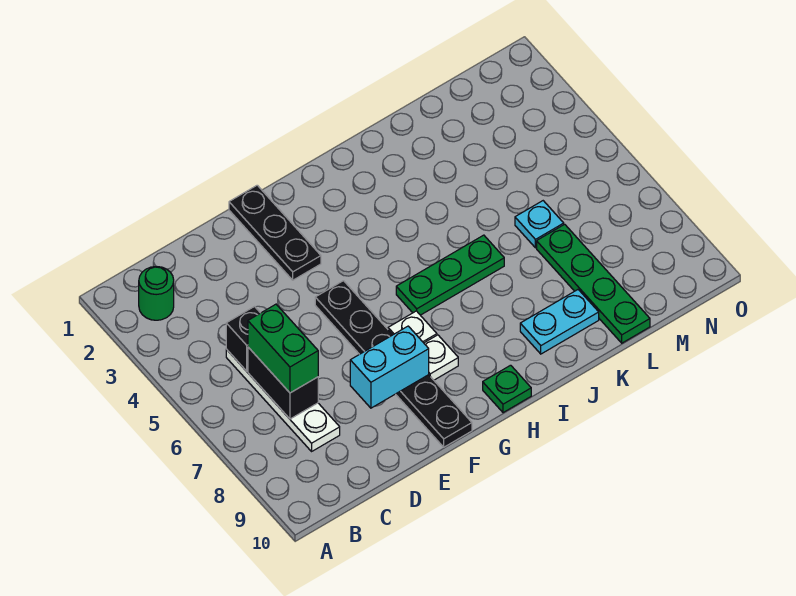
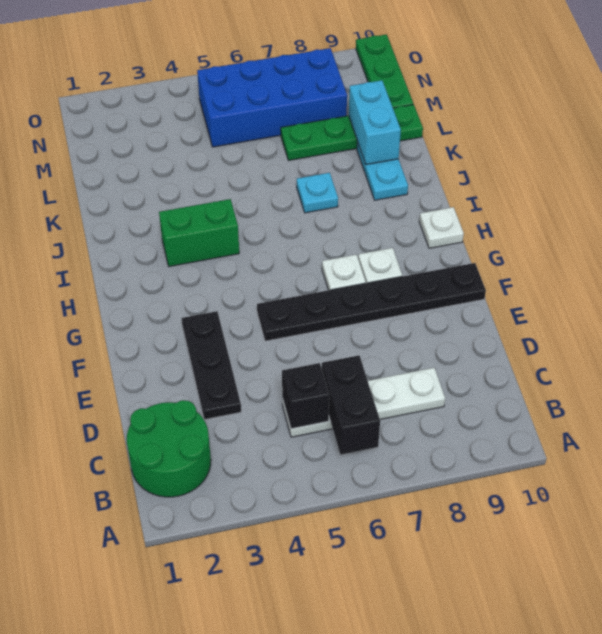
green 1x1 round brick [139,266,174,320] -> green 2x2 round brick [127,400,211,497]
black 1x2 brick [248,347,318,419] -> black 1x2 brick turned to [322,355,380,455]
green 1x2 brick [248,304,318,393] -> green 1x2 brick moved to [159,199,239,267]
cyan 1x2 brick [350,326,429,408] -> cyan 1x2 brick moved to [349,80,401,165]
black 1x3 plate [229,185,321,280] -> black 1x3 plate turned to [182,311,241,420]
green 1x3 plate [396,235,504,315] -> green 1x3 plate moved to [356,34,413,108]
green 1x1 plate [483,365,531,413] -> white 1x1 plate [419,207,464,248]
cyan 1x1 plate [515,201,564,248] -> cyan 1x1 plate moved to [297,173,338,213]
none -> blue 2x4 brick [197,48,347,147]

